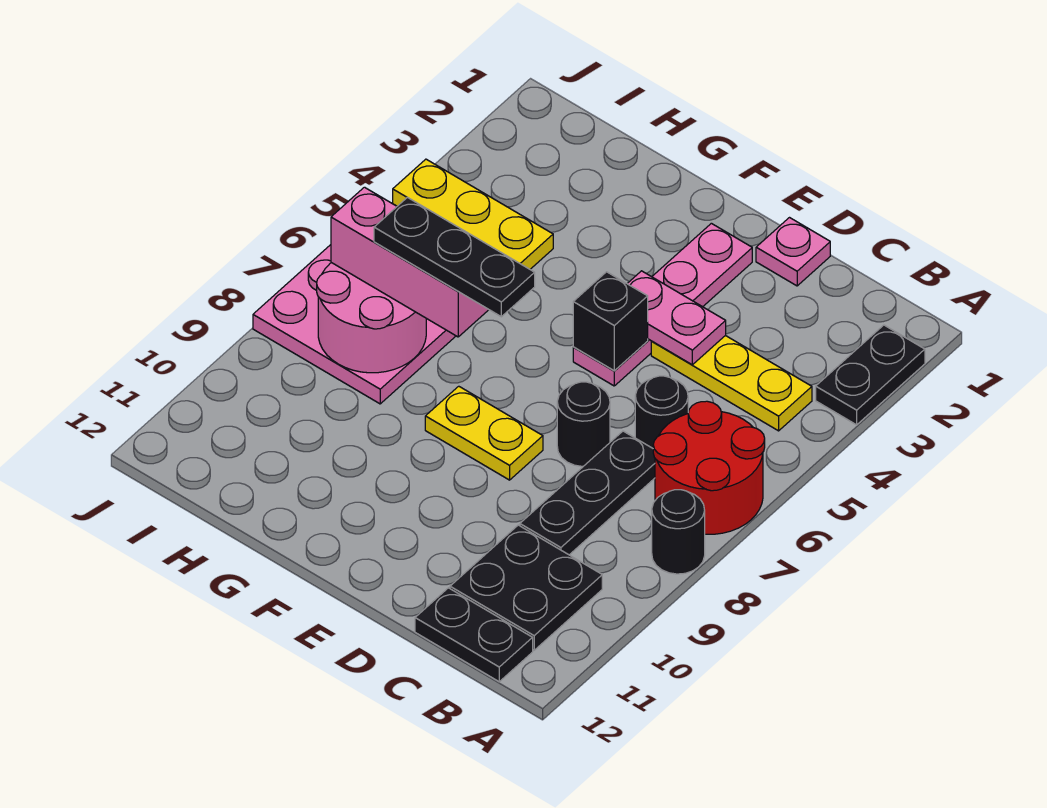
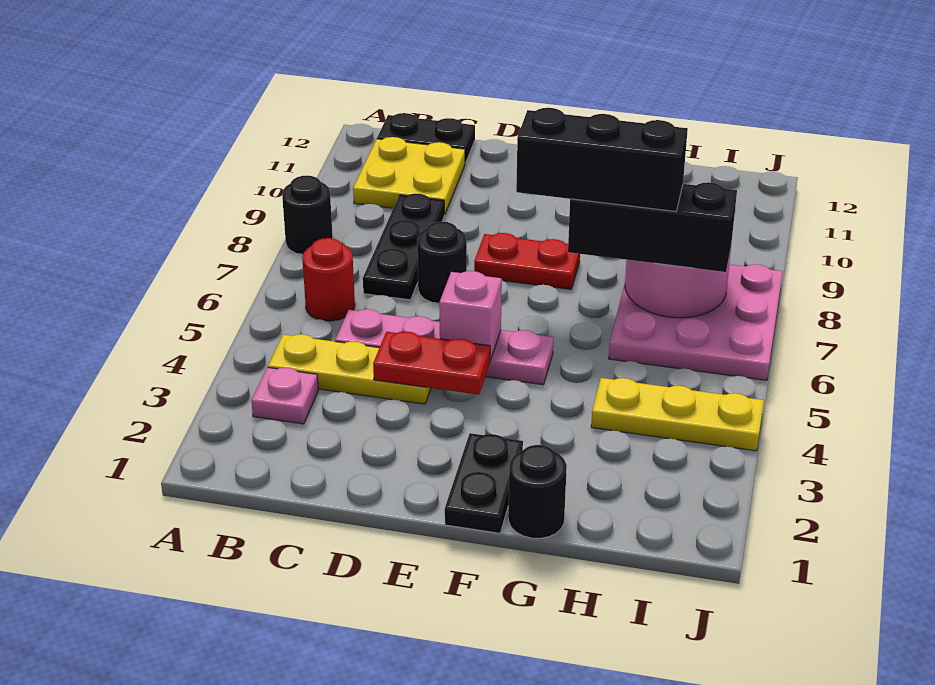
black 1x2 plate [816,325,925,425] -> black 1x2 plate moved to [445,433,523,533]
red 2x2 round brick [653,401,765,534] -> red 1x1 round brick [302,238,355,321]
black 2x2 plate [450,525,602,650] -> yellow 2x2 plate [353,137,465,215]
black 1x1 round brick [635,376,688,448] -> black 1x1 round brick moved to [508,445,567,538]
pink 1x1 plate [756,218,830,286] -> pink 1x1 plate moved to [251,367,318,424]
pink 1x2 plate [627,271,726,365] -> red 1x2 plate [373,331,490,395]
pink 1x4 plate [573,223,752,386] -> pink 1x4 plate turned to [335,309,554,385]
black 1x1 brick [573,272,648,371] -> pink 1x1 brick [439,271,502,360]
yellow 1x2 plate [425,386,543,480] -> red 1x2 plate [474,233,580,289]
black 1x3 plate [374,197,535,317] -> black 1x3 brick [516,108,688,212]
pink 1x3 brick [331,187,489,337] -> black 1x3 brick [568,182,737,272]

